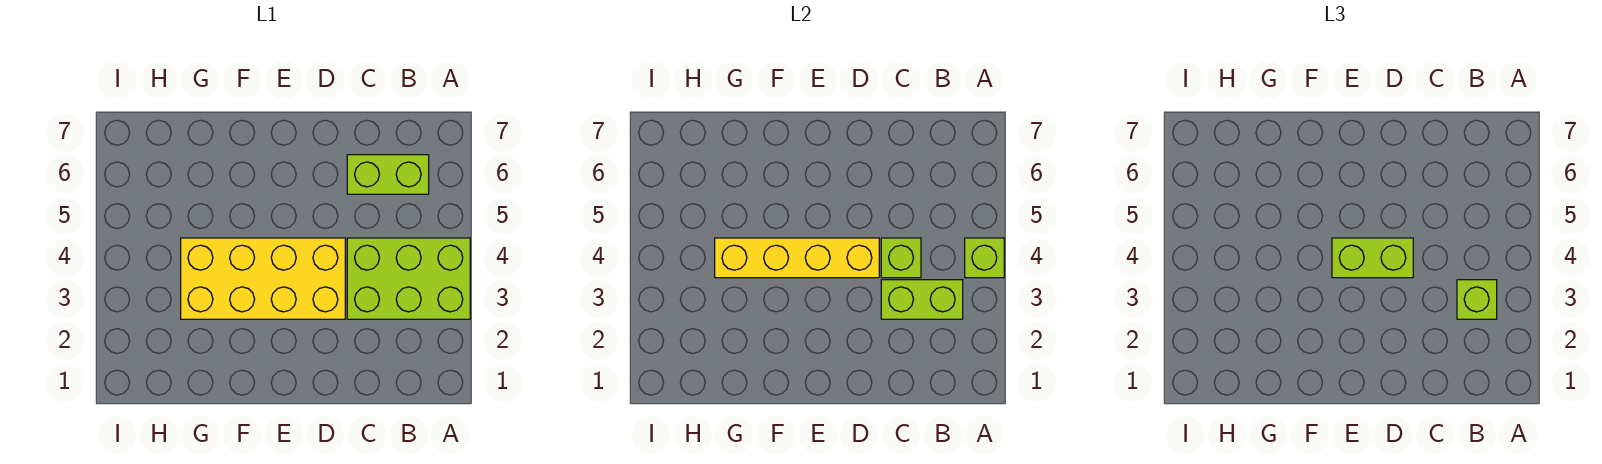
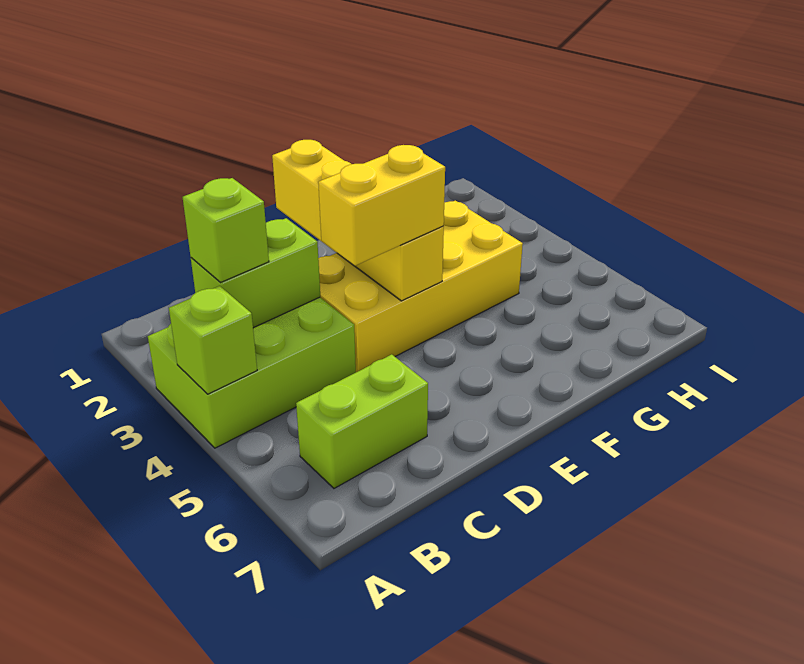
lime 1x1 brick [881,238,921,278] -> none
yellow 1x4 brick [715,238,879,278] -> yellow 1x4 brick turned to [272,140,444,301]
lime 1x2 brick [1332,238,1413,278] -> yellow 1x2 brick [318,145,445,266]

